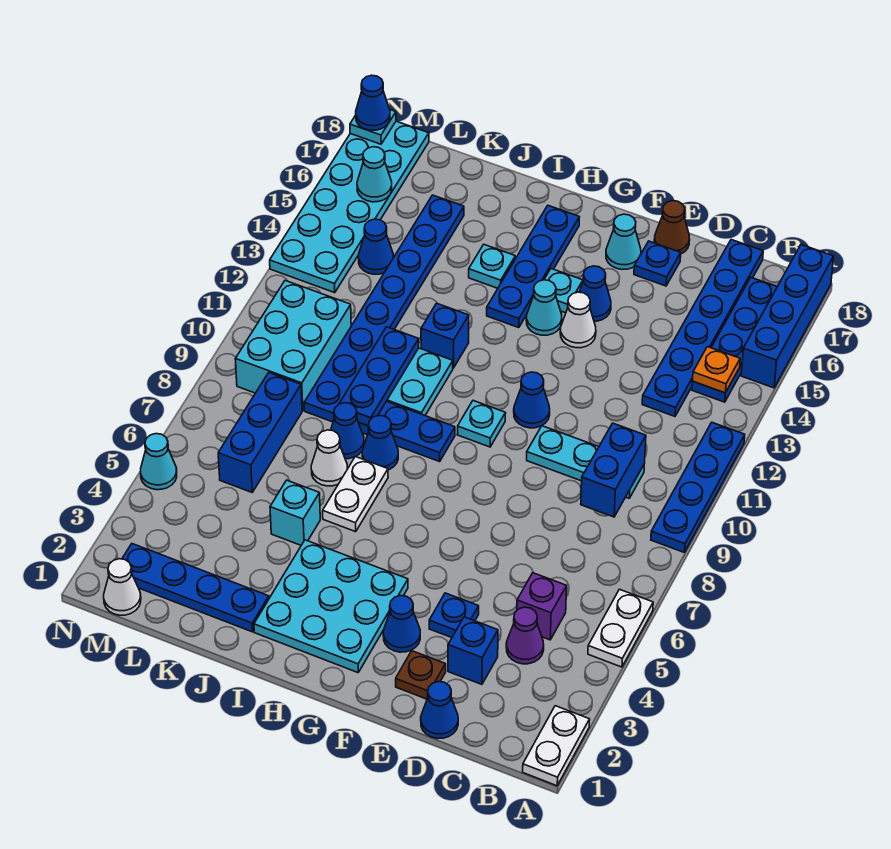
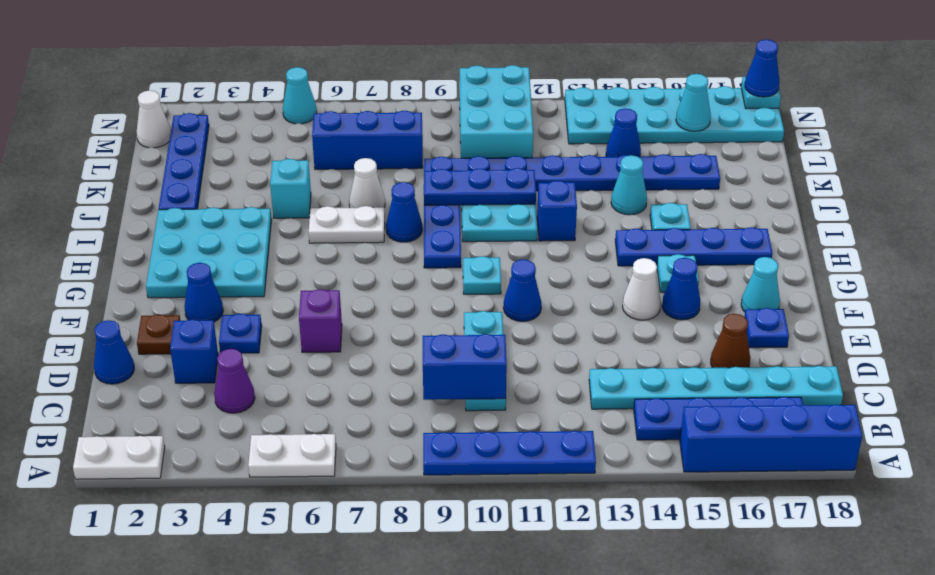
orange 1x1 plate [692,347,740,393] -> none
purple 1x1 brick [517,573,567,640] -> purple 1x1 brick moved to [299,289,342,352]
blue 1x6 plate [642,240,763,416] -> cyan 1x6 plate [589,366,843,409]
brown 1x1 cone [654,201,690,254] -> brown 1x1 cone moved to [711,314,750,368]
cyan 1x1 cone [526,280,562,335] -> cyan 1x1 cone moved to [611,155,647,215]
blue 1x1 cone [331,403,364,459] -> none
cyan 2x3 brick [235,281,351,411] -> cyan 2x3 brick turned to [460,65,533,158]

